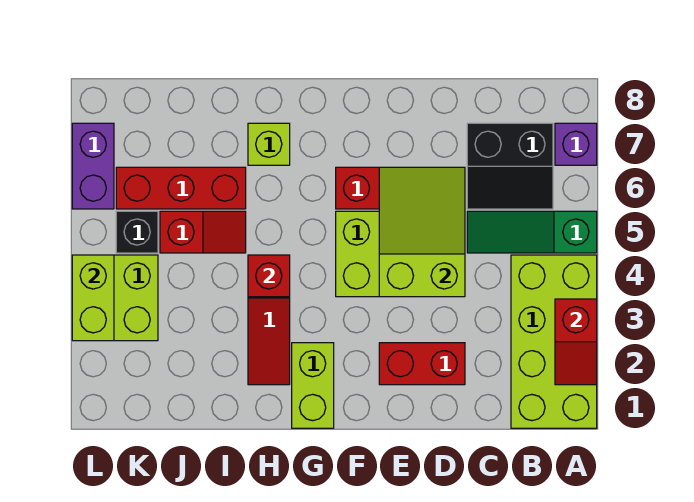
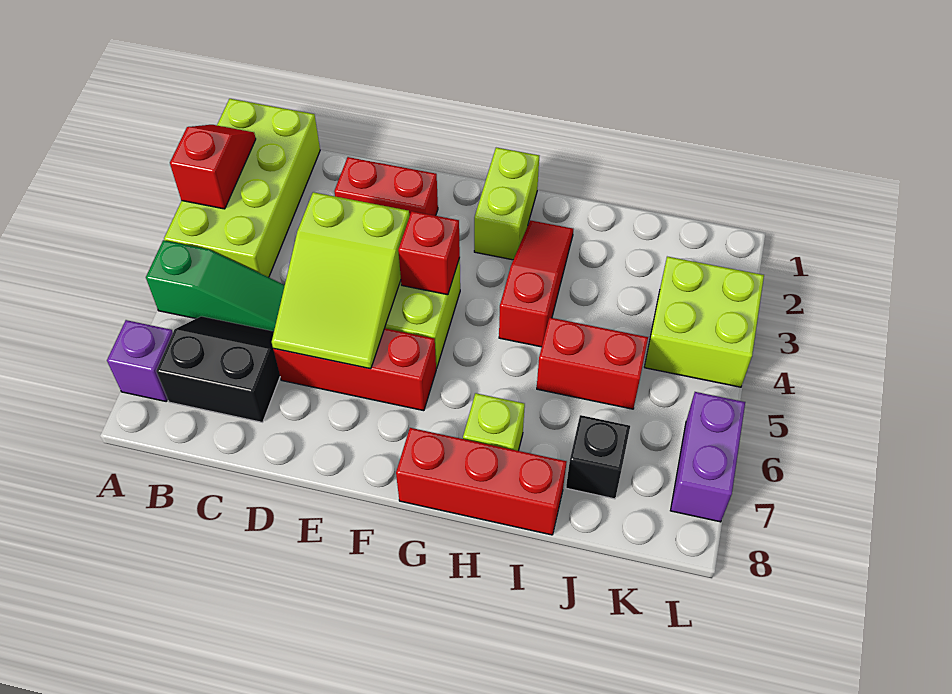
red 1x1 brick [248,255,290,297] -> red 1x1 brick moved to [398,211,460,295]
red 1x2 slope [160,211,246,253] -> red 1x2 brick [537,318,648,409]
red 1x3 brick [116,167,246,209] -> red 1x3 brick moved to [396,428,567,535]
black 1x1 brick [116,211,158,253] -> black 1x1 brick moved to [566,415,630,499]
lime 1x2 brick [72,255,114,341] -> none

